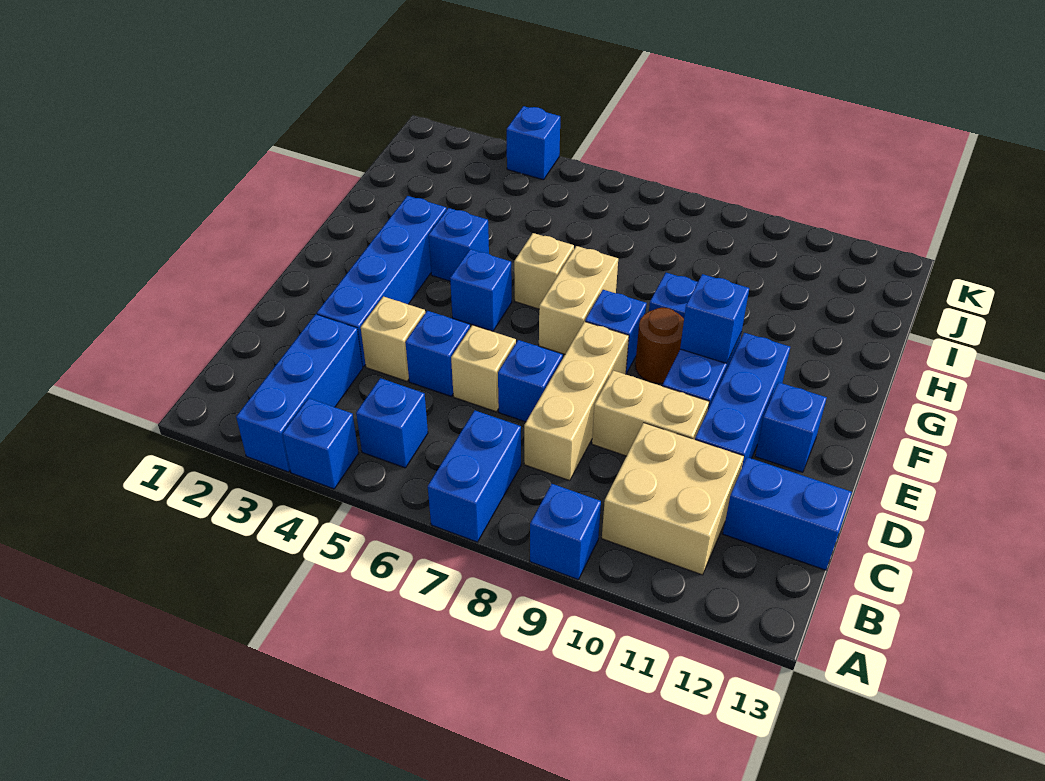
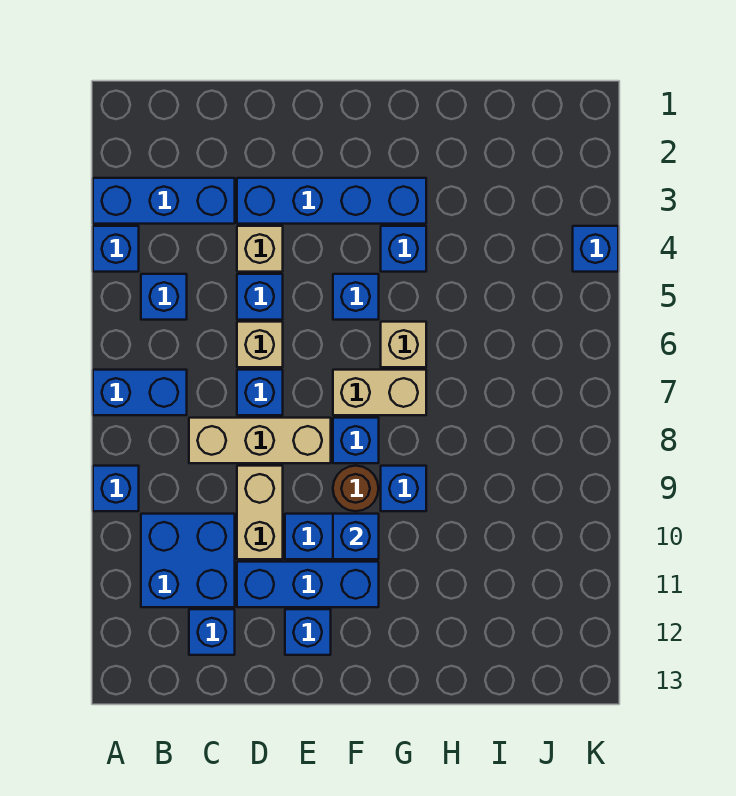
tan 2x2 brick [602,423,744,575] -> blue 2x2 brick [141,514,235,607]
blue 1x2 brick [723,457,852,570] -> blue 1x1 brick [189,609,235,655]

